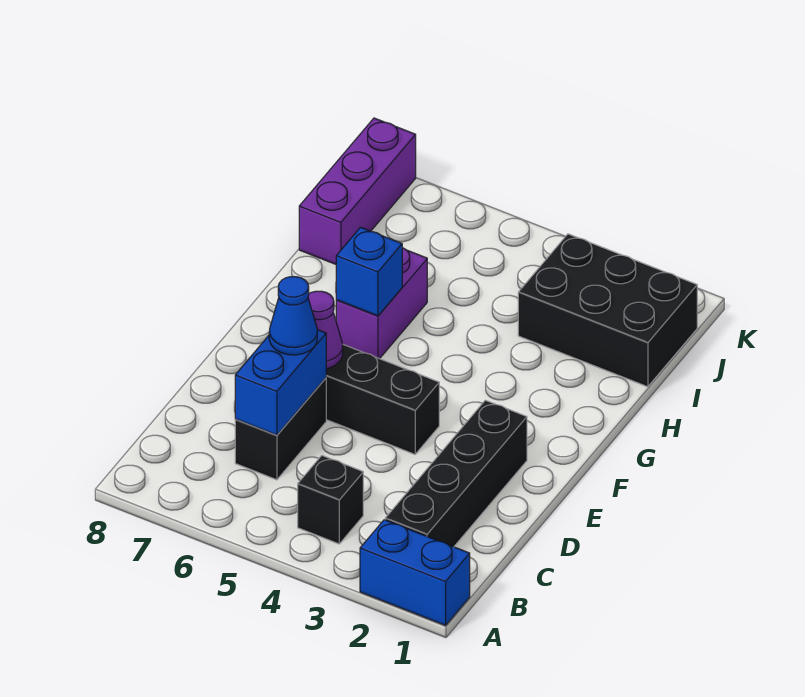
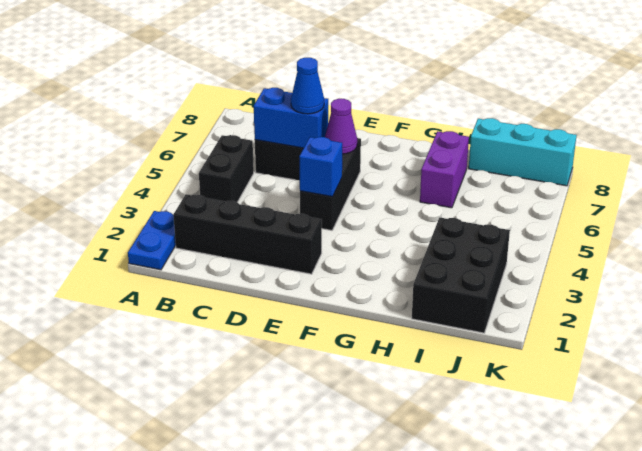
blue 1x2 brick [360,520,470,625] -> blue 1x2 plate [128,211,176,270]
black 1x1 brick [298,456,363,544] -> black 1x2 brick [199,135,254,202]
purple 1x2 brick [336,248,427,359] -> purple 1x2 brick turned to [420,131,469,208]
blue 1x1 brick [336,227,402,316] -> blue 1x1 brick moved to [299,137,342,197]
purple 1x3 brick [299,118,416,264] -> cyan 1x3 brick [469,118,577,186]

